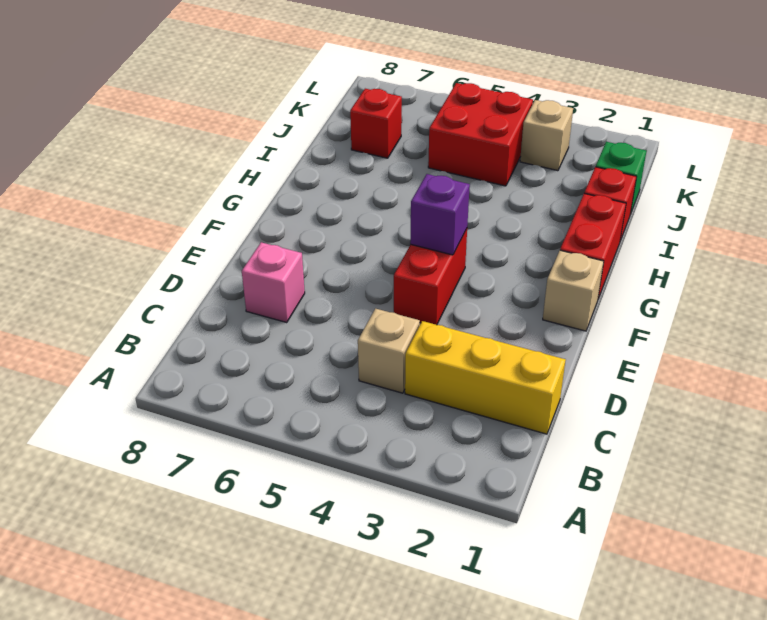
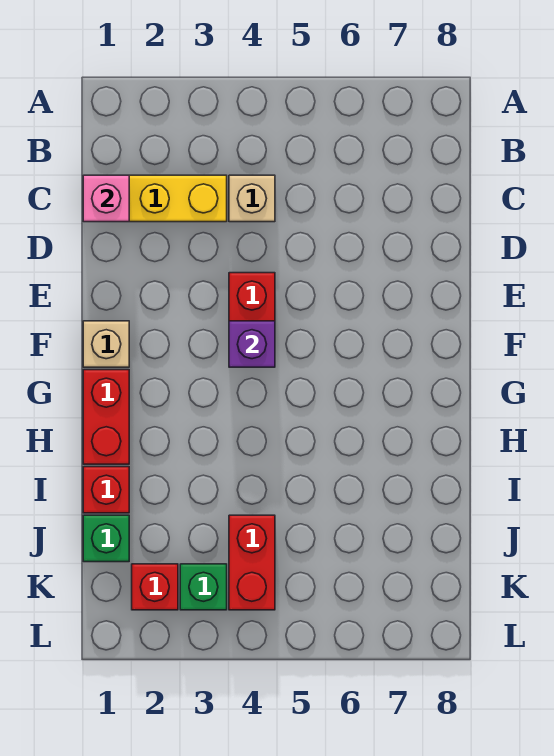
pink 1x1 brick [242,242,305,322] -> pink 1x1 brick moved to [83,175,129,222]
red 2x2 brick [428,83,533,186] -> red 1x2 brick [229,515,275,610]
red 1x1 brick [350,89,402,158] -> red 1x1 brick moved to [132,564,178,610]
tan 1x1 brick [520,100,573,171] -> green 1x1 brick [180,564,227,610]

